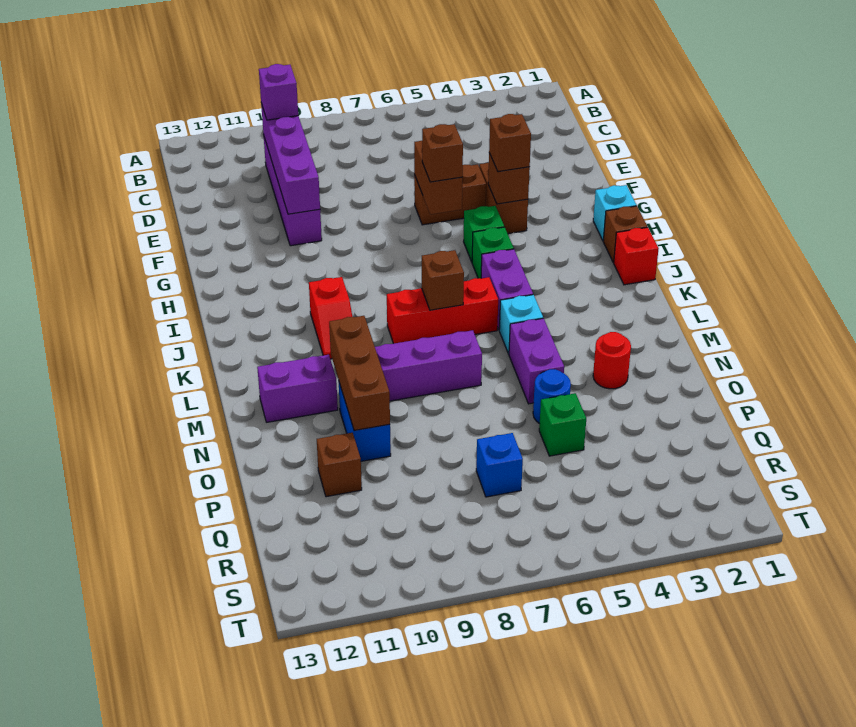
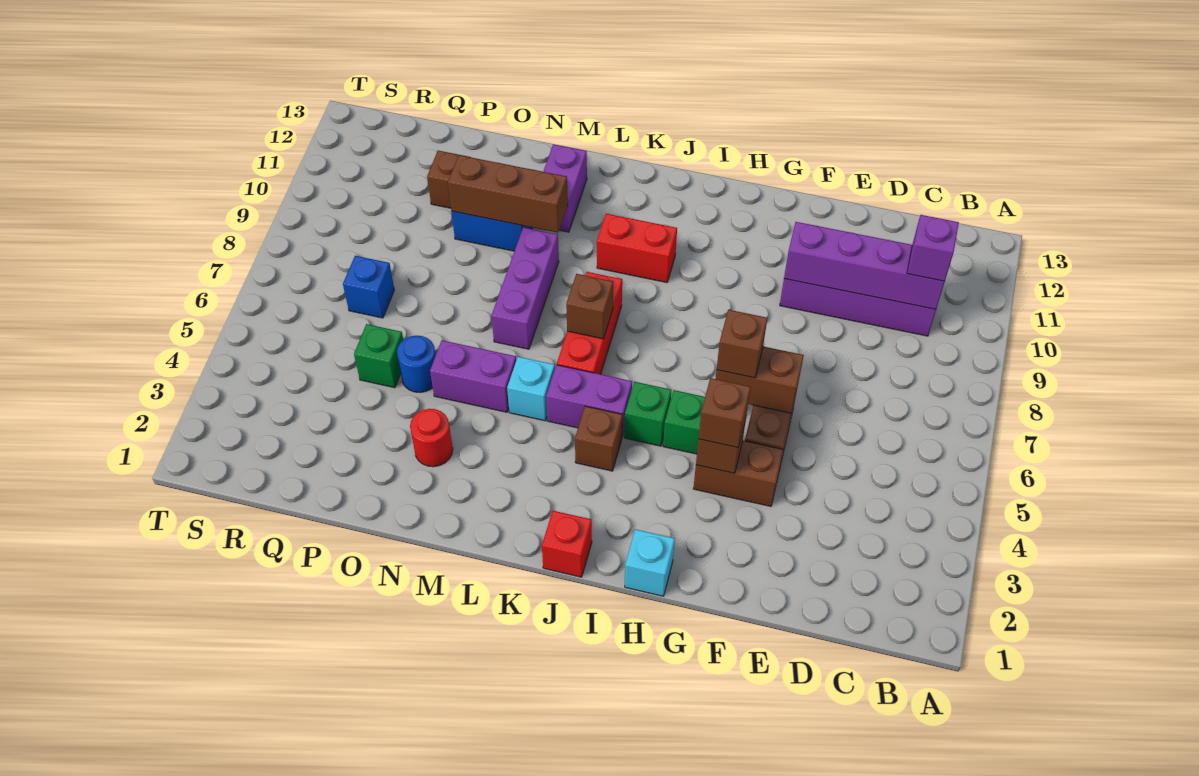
brown 1x1 brick [603,206,647,263] -> brown 1x1 brick moved to [575,406,622,471]
red 1x2 slope [309,277,352,359] -> red 1x2 brick [597,214,677,283]

